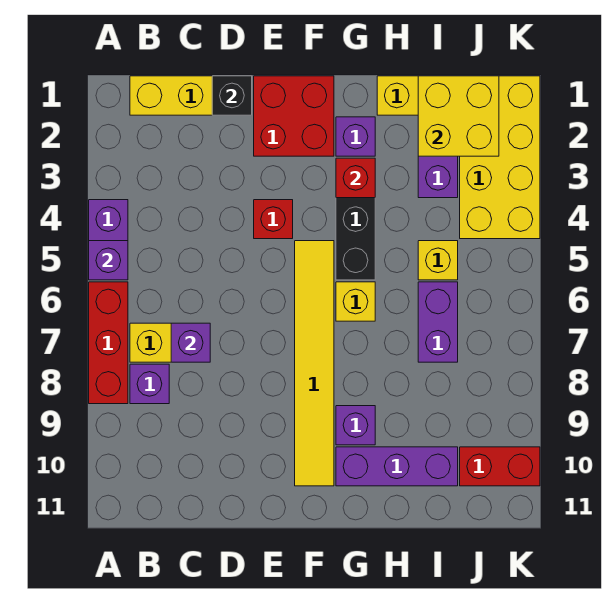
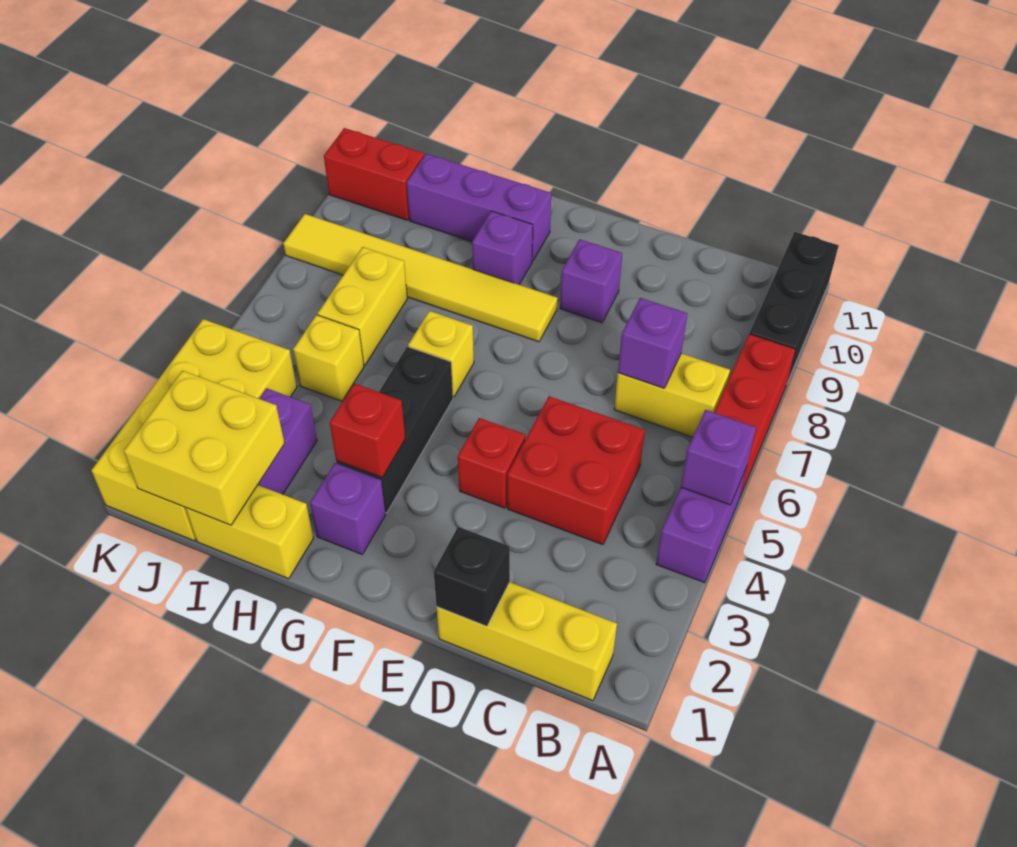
none -> black 1x3 brick [749,232,839,383]
purple 1x1 brick [130,364,169,404] -> purple 1x1 brick moved to [560,239,622,323]
red 2x2 brick [254,76,334,156] -> red 2x2 brick moved to [507,396,645,545]
yellow 1x6 tile [295,241,334,486] -> yellow 1x6 tile turned to [283,214,557,342]
purple 1x2 brick [418,282,458,362] -> yellow 1x2 brick [318,247,407,365]

